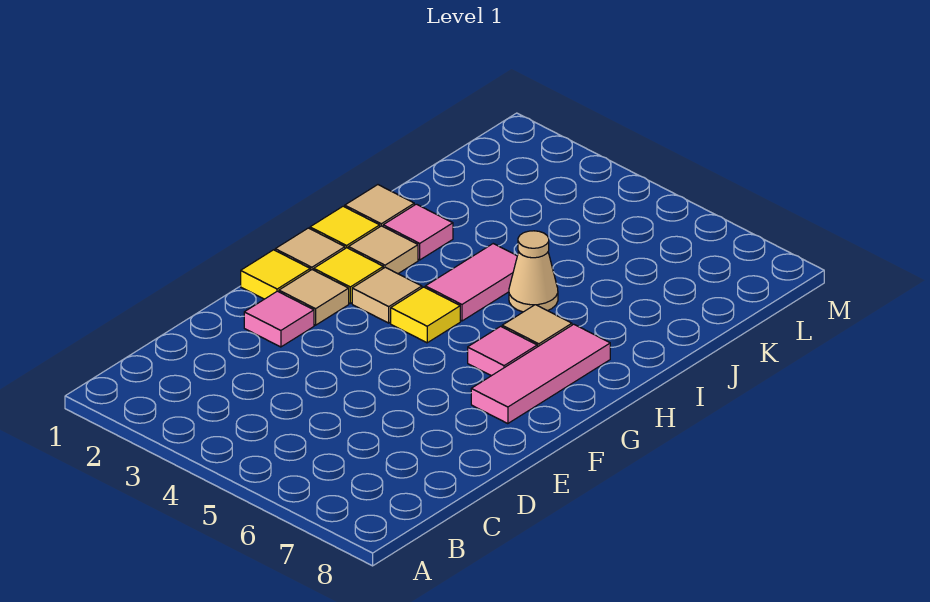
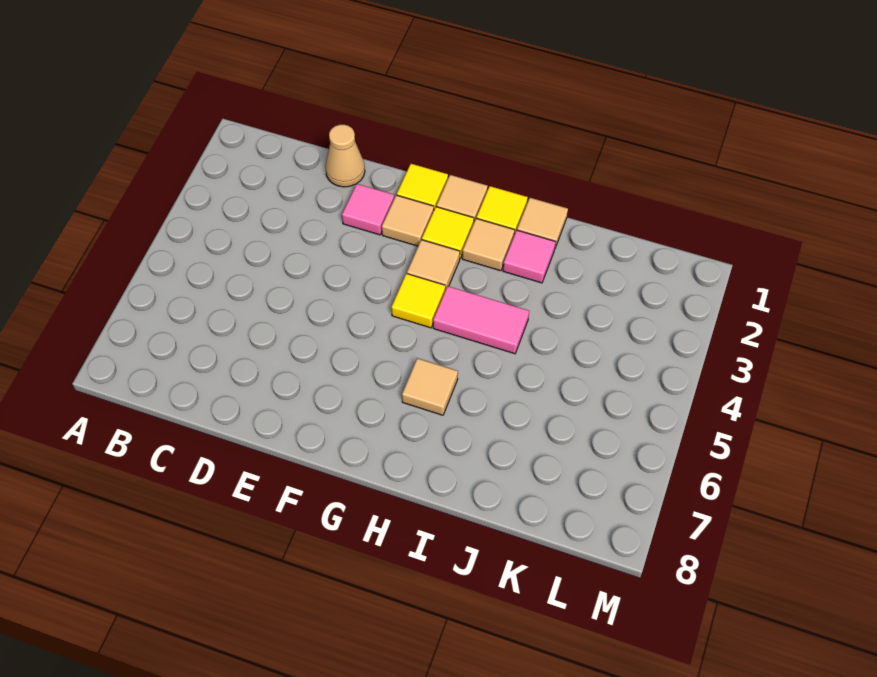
pink 1x3 tile [471,324,610,424] -> none
pink 1x1 tile [468,326,537,376] -> none
tan 1x1 cone [509,231,558,312] -> tan 1x1 cone moved to [325,125,365,187]

